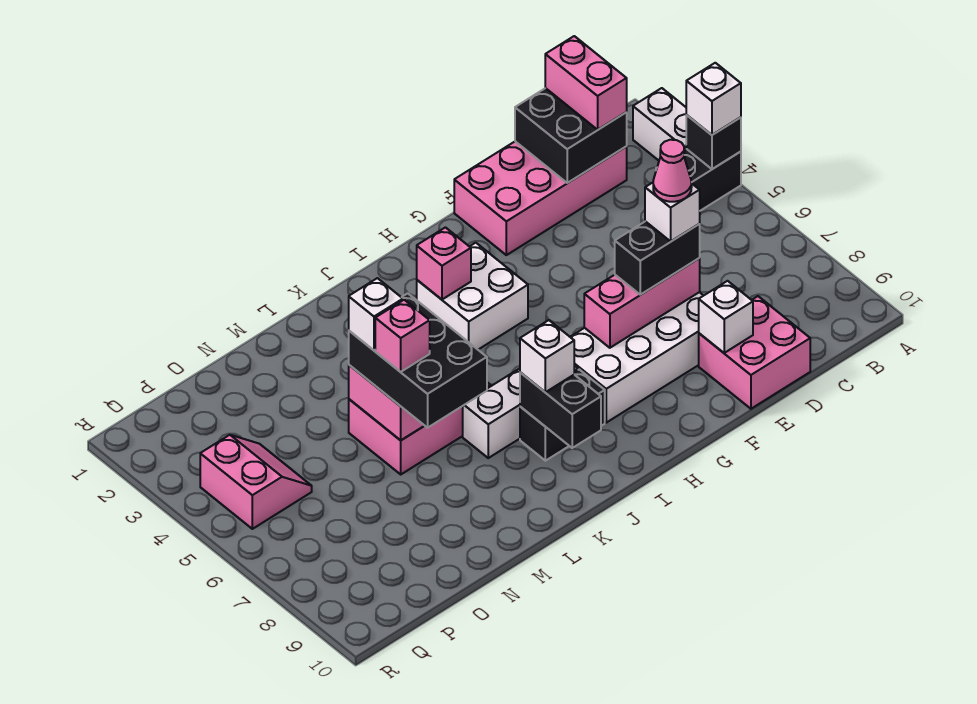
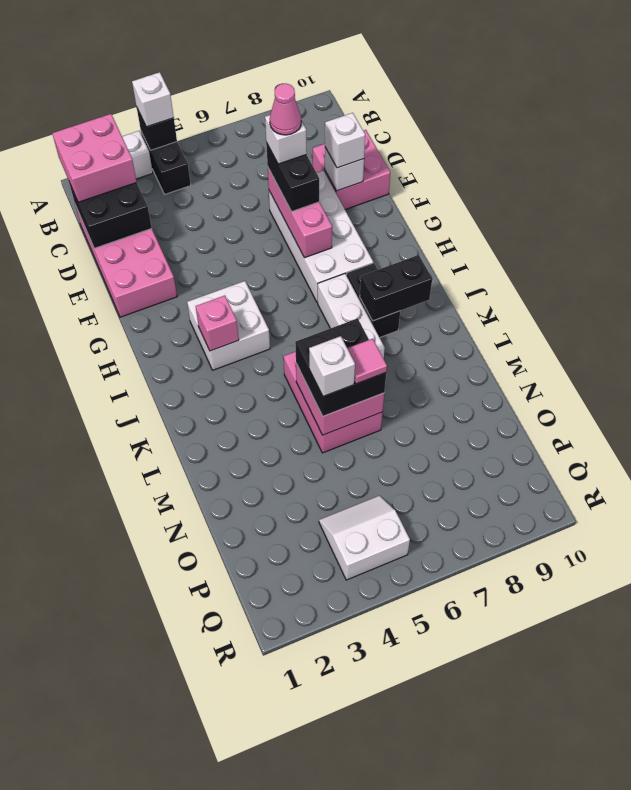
pink 1x2 brick [545,36,627,130] -> pink 2x2 brick [52,114,137,202]
white 1x1 brick [520,320,574,392] -> white 1x1 brick moved to [325,113,365,168]
black 2x3 brick [349,293,487,428] -> black 2x2 brick [295,318,386,416]
pink 1x1 brick [375,300,430,372] -> pink 1x1 tile [347,339,387,384]
pink 2x2 slope [200,435,312,529] -> white 2x2 slope [319,496,410,580]

